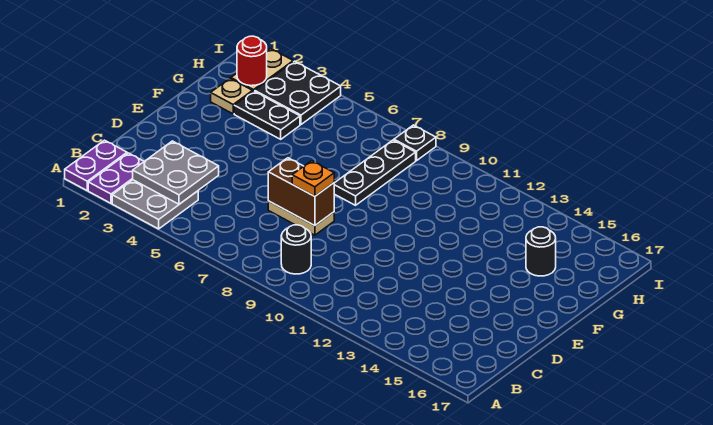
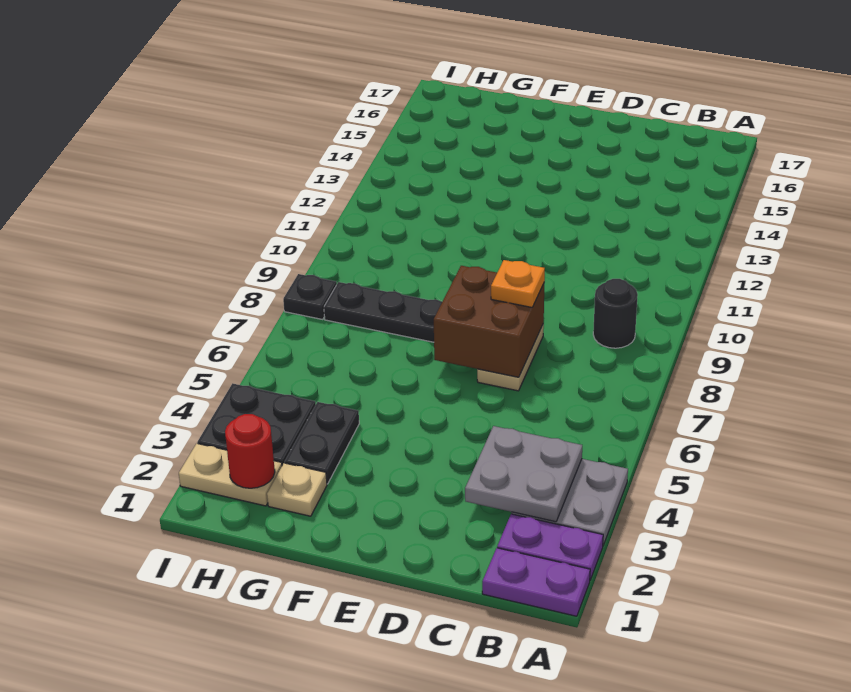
brown 1x2 brick [268,158,334,226] -> brown 2x2 brick [434,266,544,377]
black 1x1 round brick [526,227,556,276] -> none

